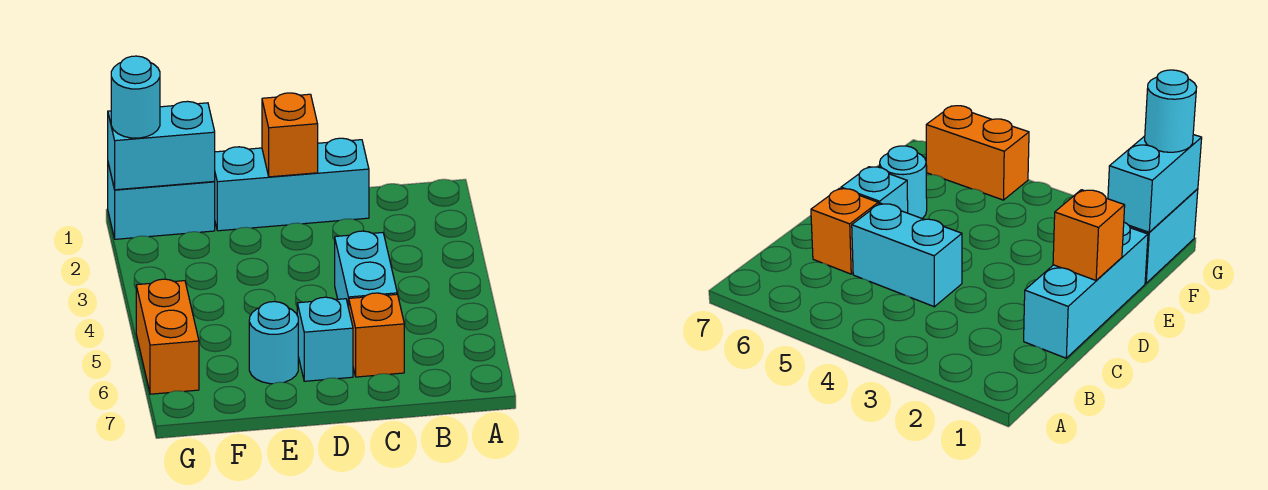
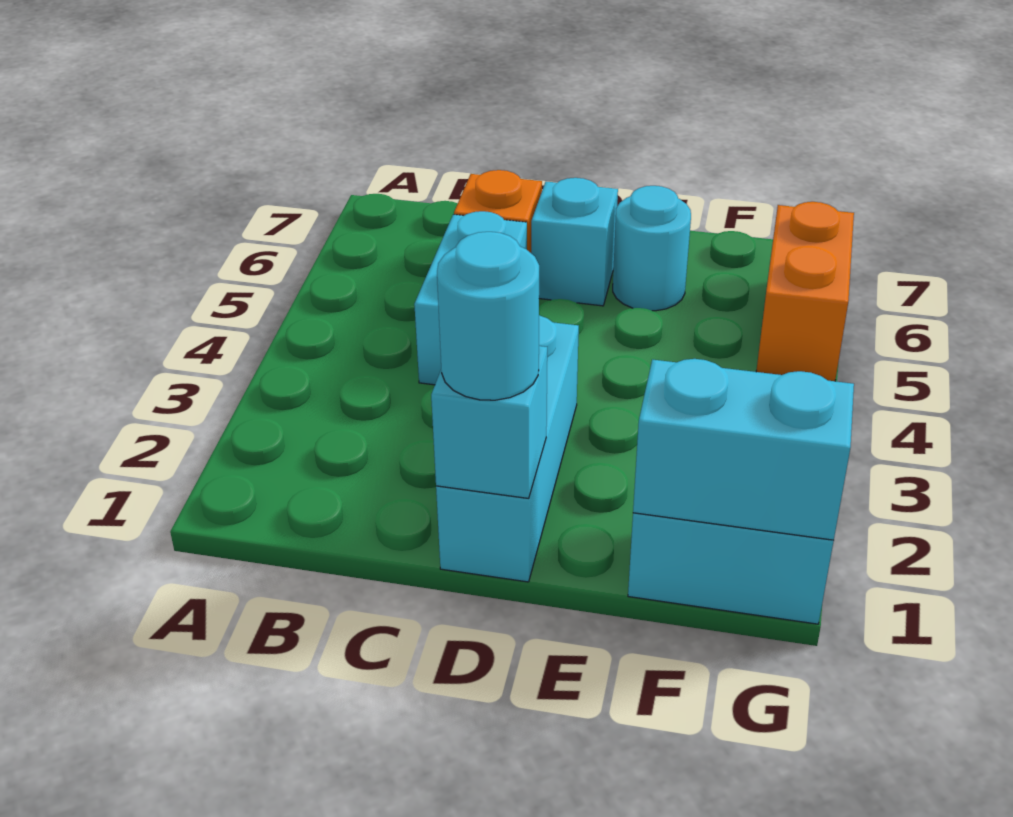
cyan 1x3 brick [215,138,369,231] -> cyan 1x3 brick turned to [436,315,579,582]
orange 1x1 brick [262,93,318,177] -> cyan 1x1 brick [431,346,547,498]
cyan 1x1 round brick [111,56,160,138] -> cyan 1x1 round brick moved to [437,232,539,400]

